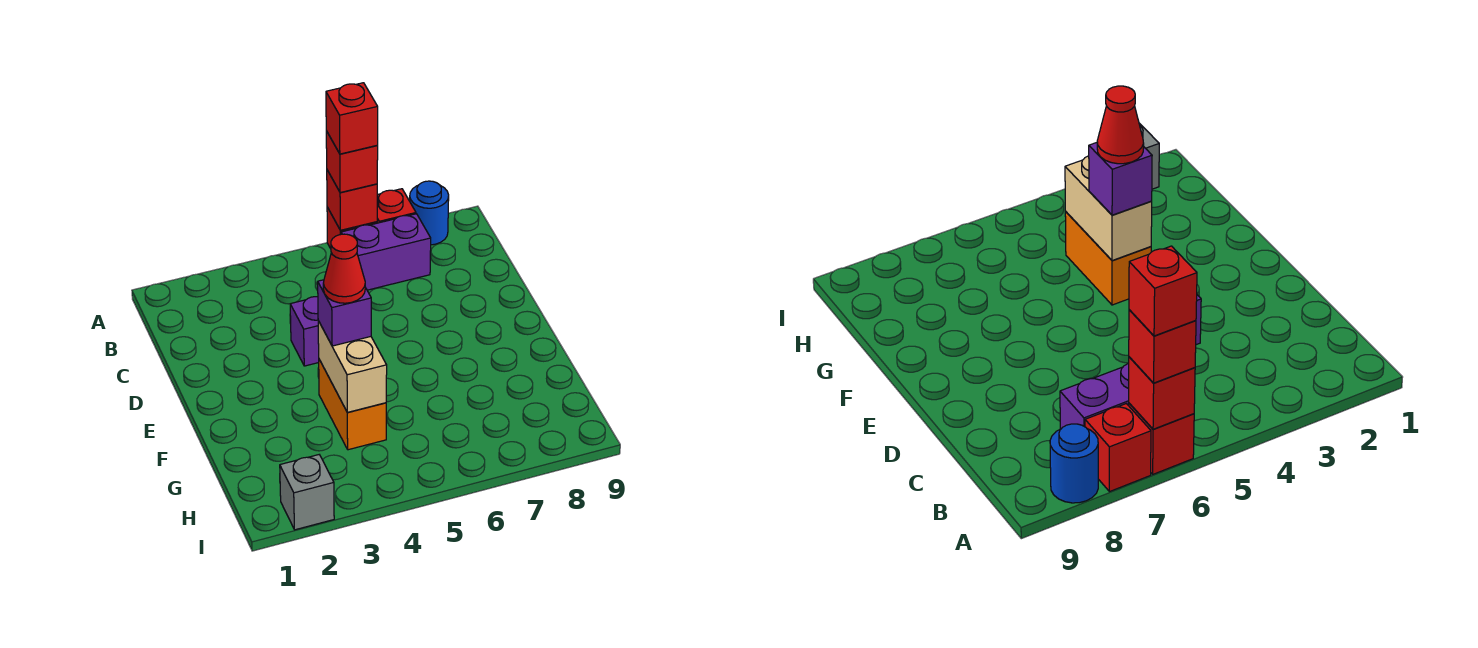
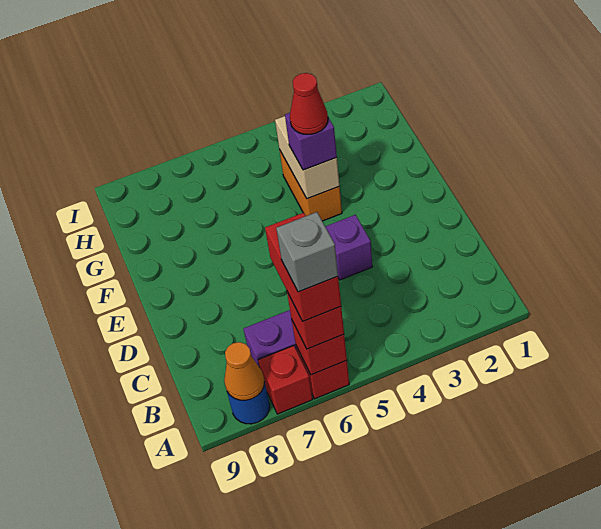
red 1x1 brick [326,83,378,154] -> red 1x2 brick [265,213,341,321]
none -> orange 1x1 cone [224,342,265,400]
grey 1x1 brick [280,455,334,530] -> grey 1x1 brick moved to [276,212,338,292]

